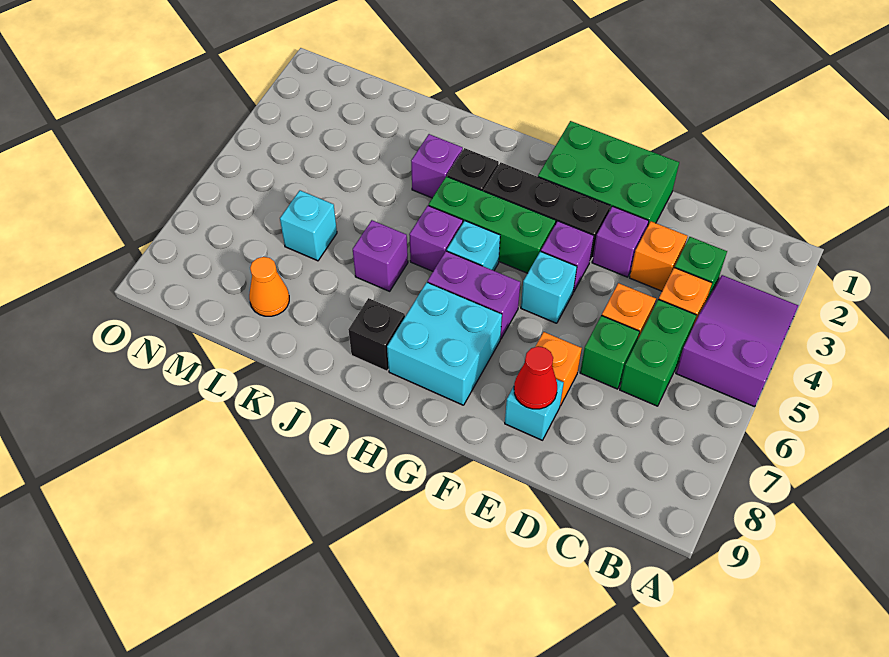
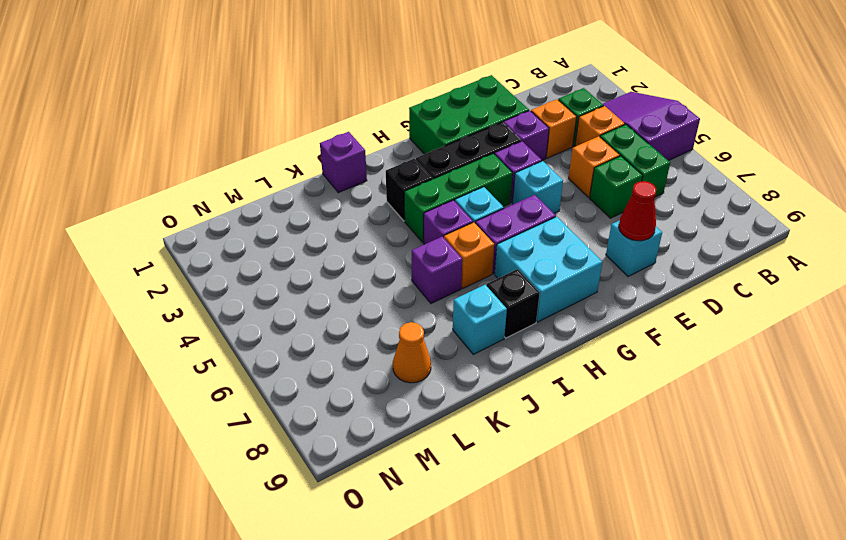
orange 1x1 brick [535,332,582,406] -> orange 1x1 brick moved to [444,222,494,288]
purple 1x1 brick [411,134,463,198] -> purple 1x1 brick moved to [320,132,367,193]
cyan 1x1 brick [280,190,337,261] -> cyan 1x1 brick moved to [453,285,507,354]

